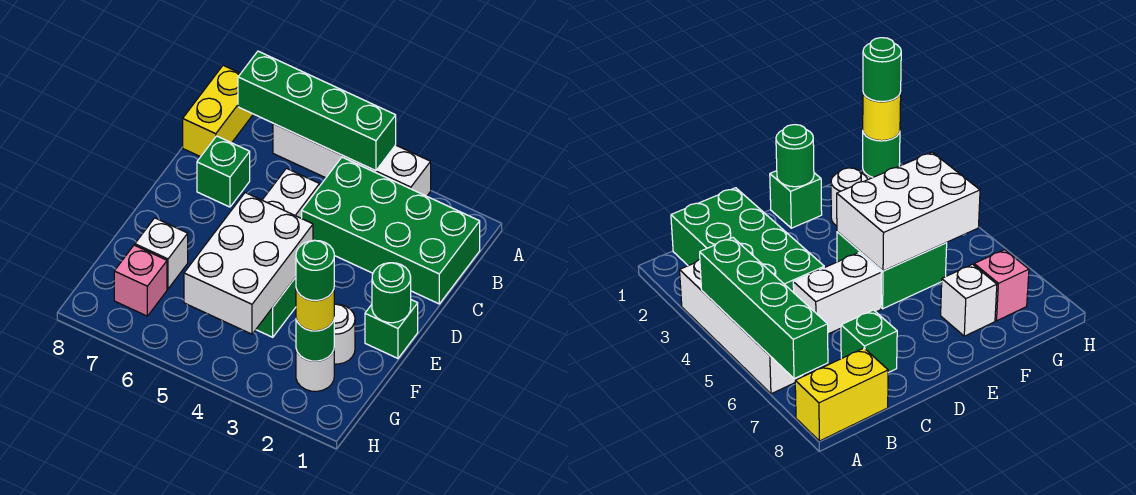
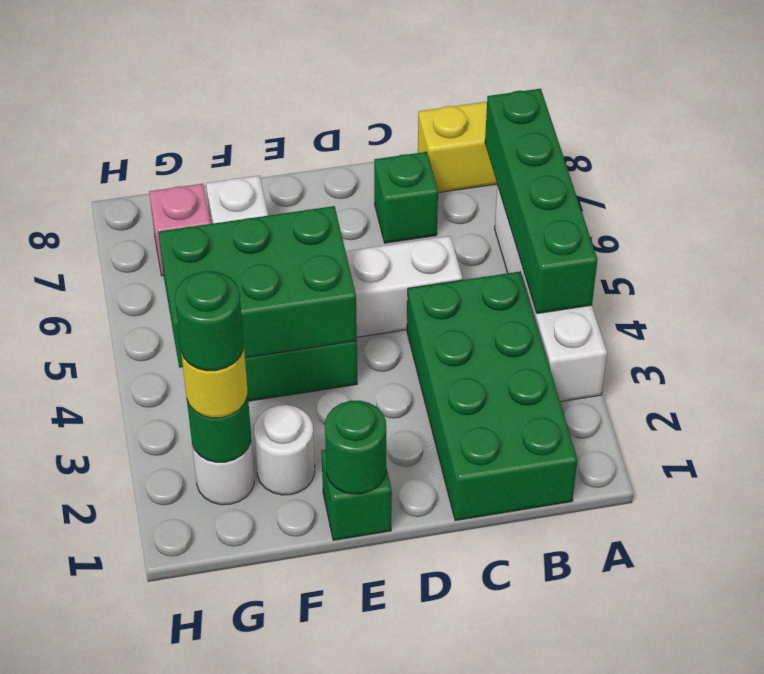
white 2x3 brick [184,193,313,334] -> green 2x3 brick [158,206,357,368]

